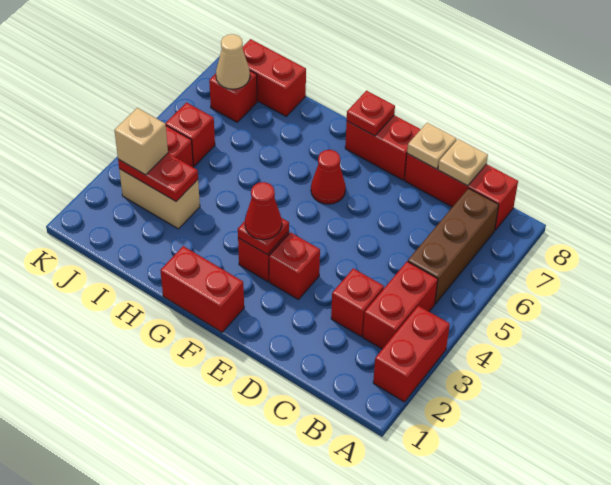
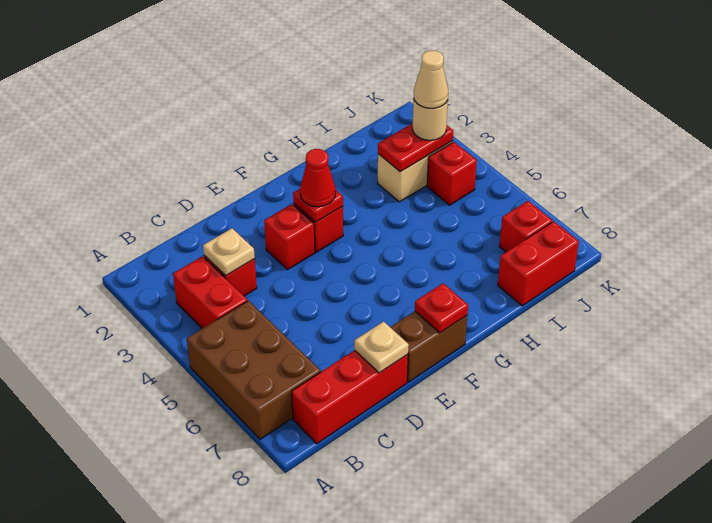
red 1x2 brick [373,306,450,402] -> none
brown 1x3 brick [408,188,499,304] -> brown 2x3 brick [187,301,321,439]
tan 1x1 plate [438,139,488,186] -> tan 1x1 plate moved to [203,228,255,276]
red 1x2 brick [345,115,421,180] -> brown 1x2 brick [390,311,467,382]
red 1x2 brick [160,246,244,332] -> none
red 1x1 cone [311,150,346,204] -> none
tan 1x1 brick [114,108,168,175] -> tan 1x1 round brick [412,99,448,140]
red 1x1 brick [165,103,215,166] -> none
tan 1x1 cone [216,34,250,89] -> tan 1x1 cone moved to [414,50,448,108]

